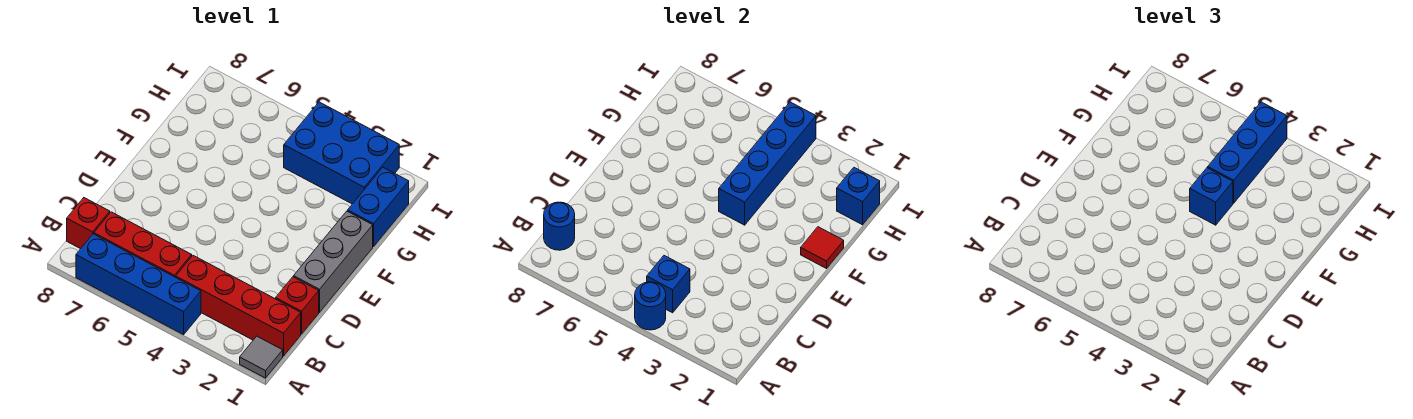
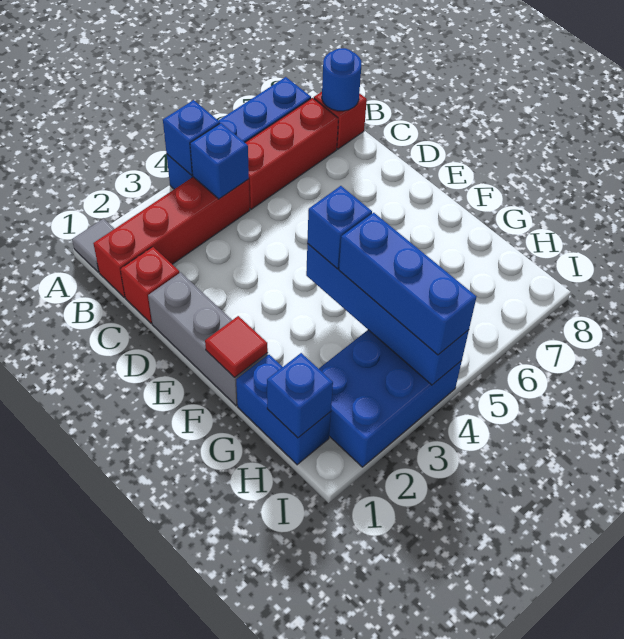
blue 1x1 round brick [635,282,666,330] -> blue 1x1 brick [163,100,220,175]

